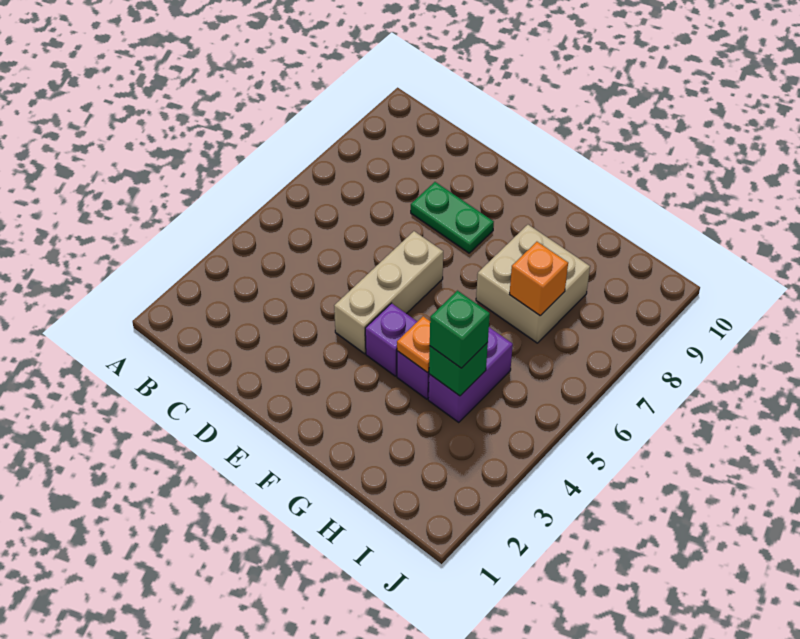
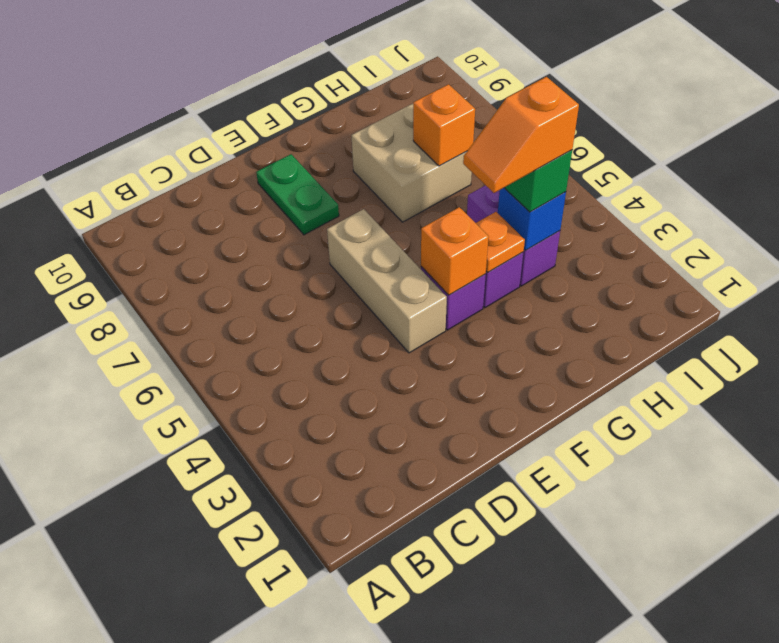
green 1x2 plate [411,182,494,253] -> green 1x2 plate turned to [256,154,339,235]
none -> orange 1x1 brick [421,207,489,295]
none -> orange 1x2 slope [463,77,579,193]
green 1x1 brick [429,343,488,396] -> blue 1x1 brick [498,188,566,250]

